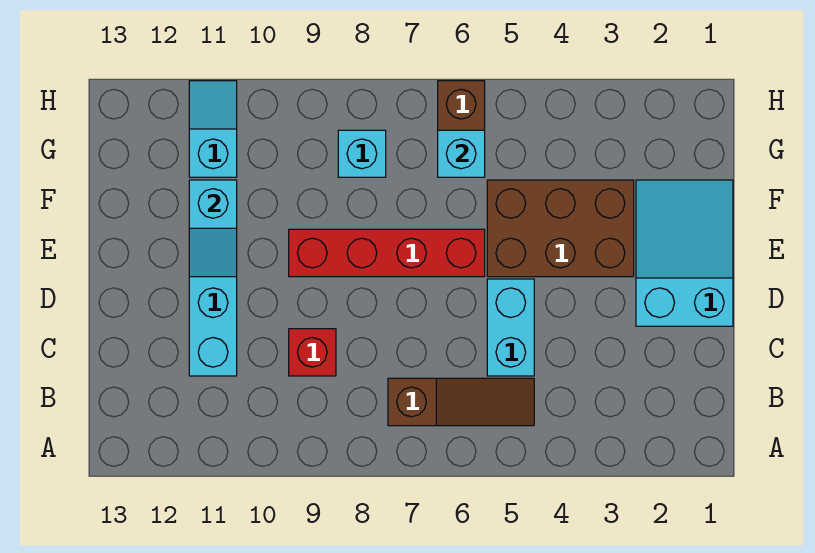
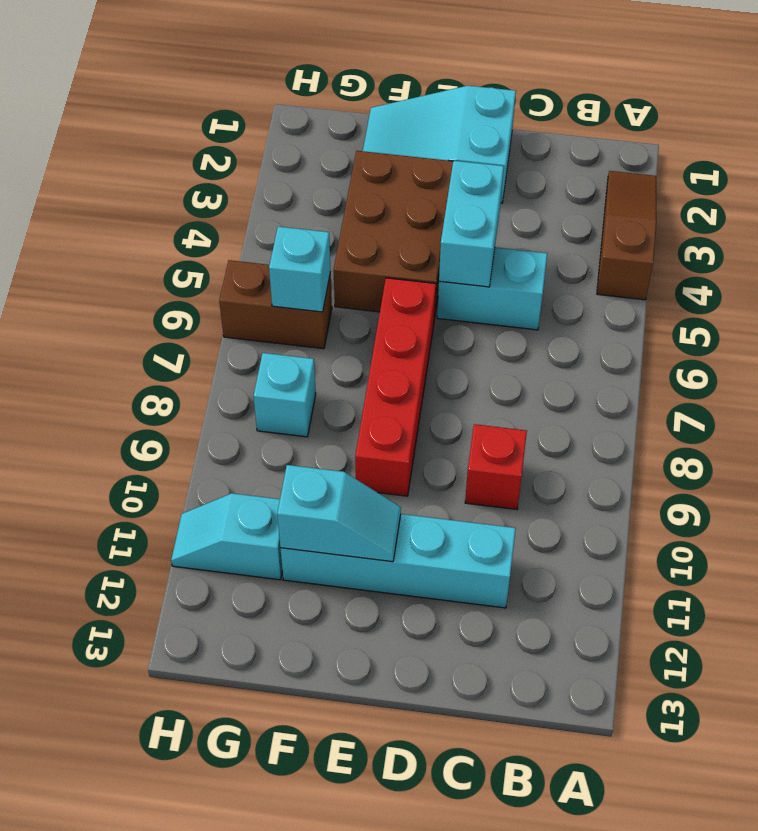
brown 1x3 slope [388,378,534,426] -> brown 1x3 slope moved to [597,171,656,300]
none -> cyan 1x2 brick [439,161,504,287]

